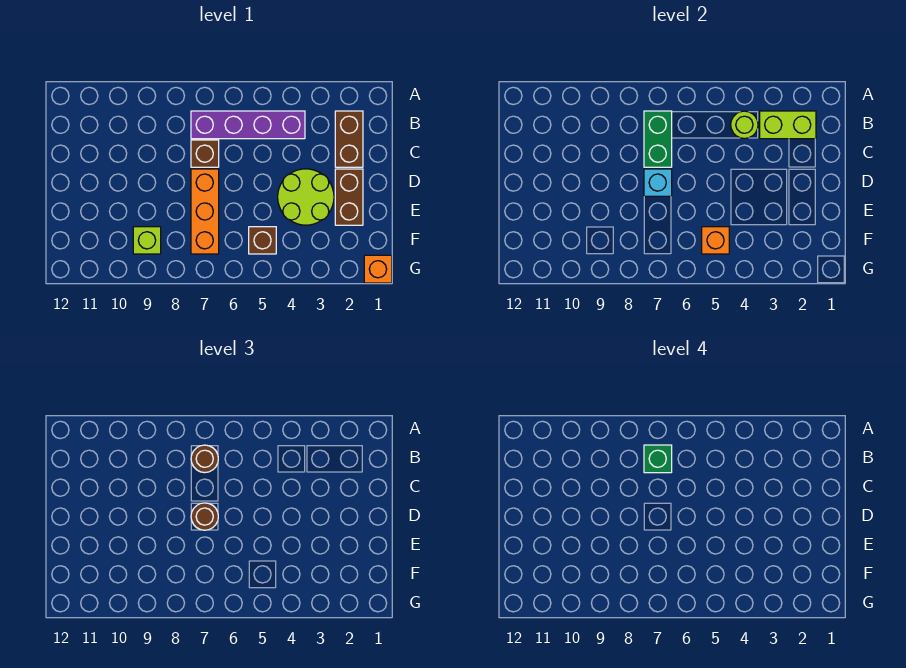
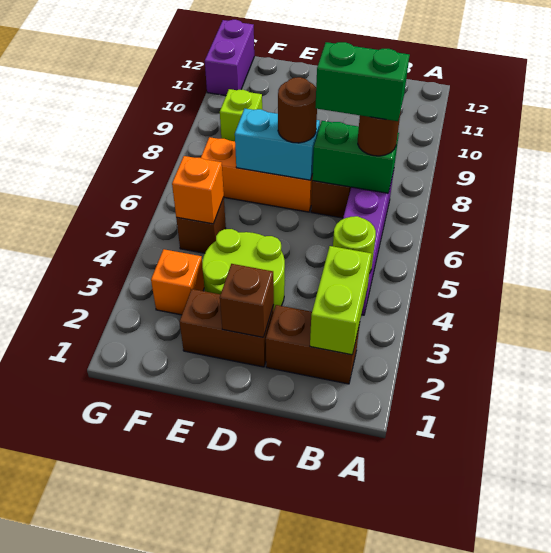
green 1x1 brick [644,445,672,473] -> green 1x2 brick [315,42,410,121]
none -> brown 1x1 brick [220,264,274,337]
cyan 1x1 brick [644,169,672,196] -> cyan 1x2 brick [235,109,320,180]
orange 1x1 brick [364,255,392,283] -> orange 1x1 brick moved to [151,249,204,315]
none -> purple 1x2 brick [205,20,254,96]

